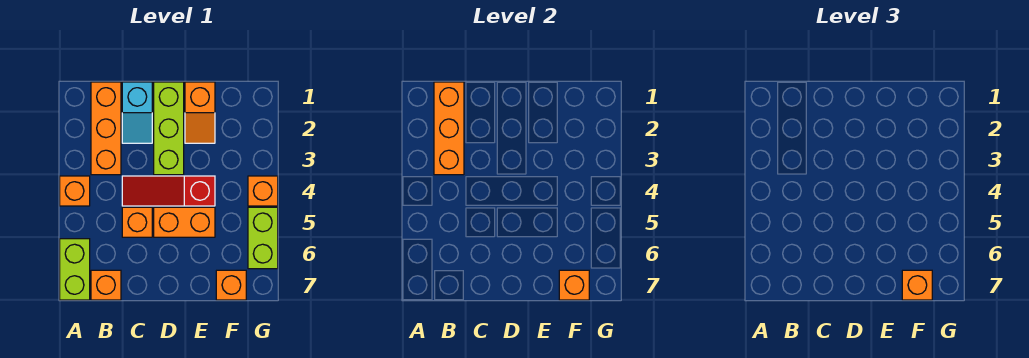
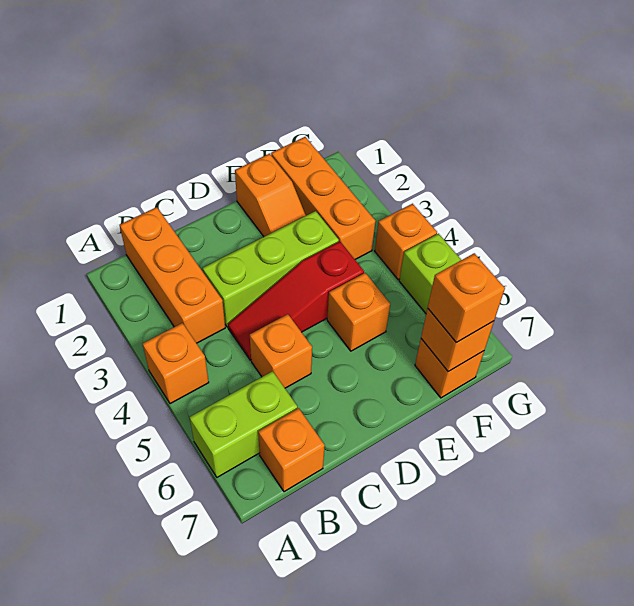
lime 1x2 brick [60,239,90,300] -> lime 1x2 brick turned to [190,371,298,477]
orange 1x3 brick [434,82,464,175] -> orange 1x3 brick moved to [271,137,375,259]
cyan 1x2 slope [122,82,152,143] -> none
lime 1x3 brick [154,82,184,175] -> lime 1x3 brick turned to [203,211,339,327]
orange 1x2 brick [154,207,215,237] -> orange 1x1 brick [327,273,390,351]

